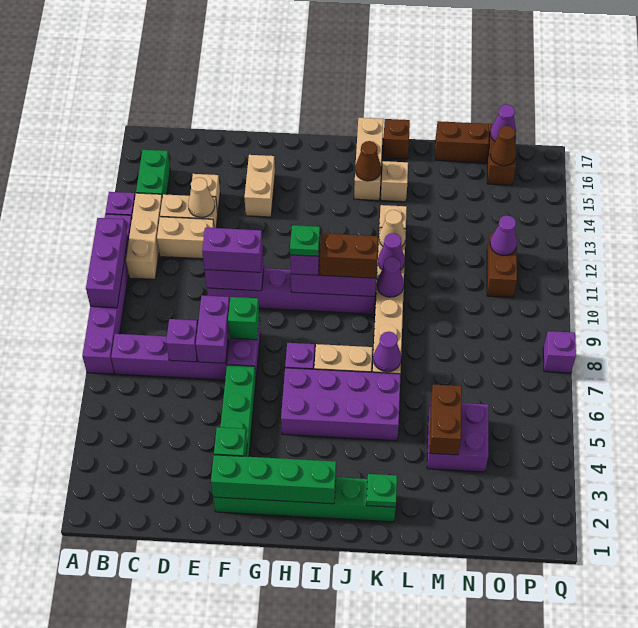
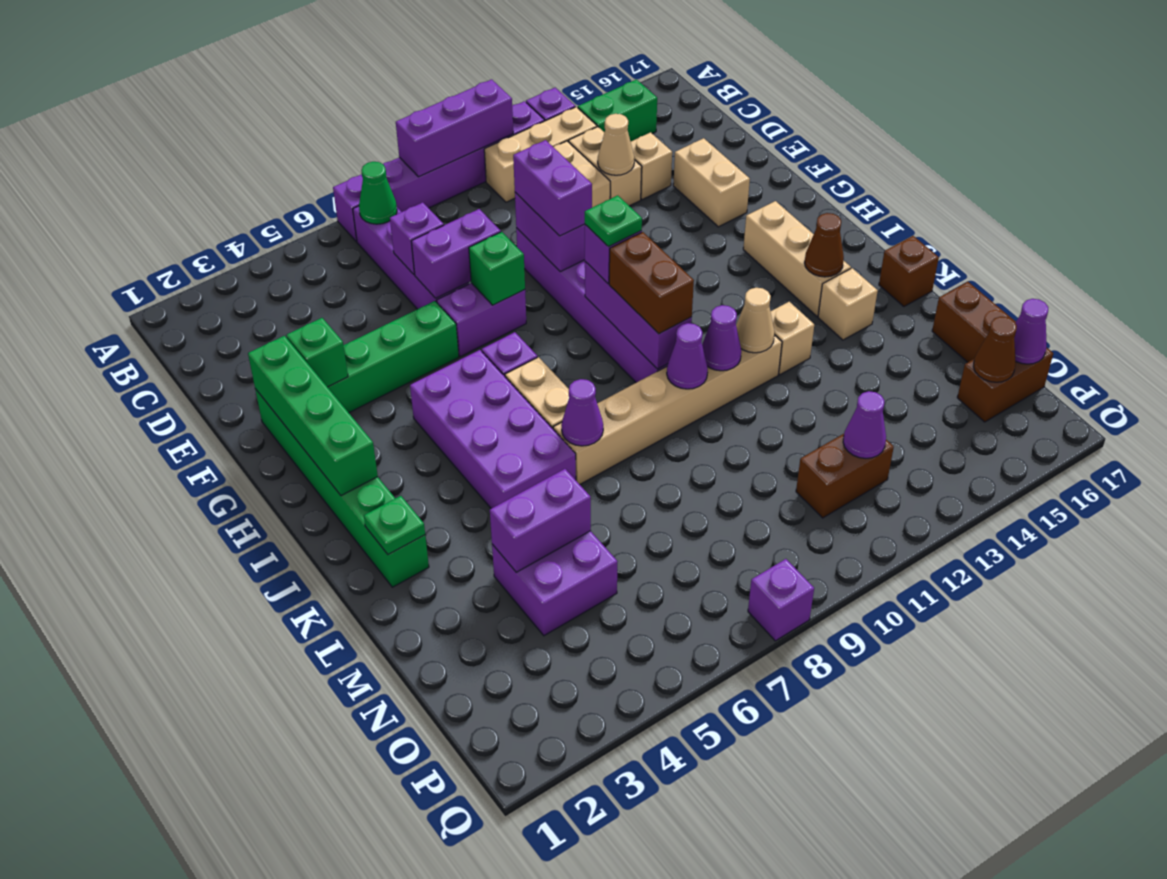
none -> green 1x1 cone [359,162,397,224]
tan 1x2 brick [244,155,275,217] -> tan 1x2 brick turned to [673,138,750,227]
tan 1x3 brick [354,118,383,200] -> tan 1x3 brick turned to [743,201,851,316]
brown 1x2 brick [429,385,462,455] -> purple 1x2 brick [490,469,591,572]

